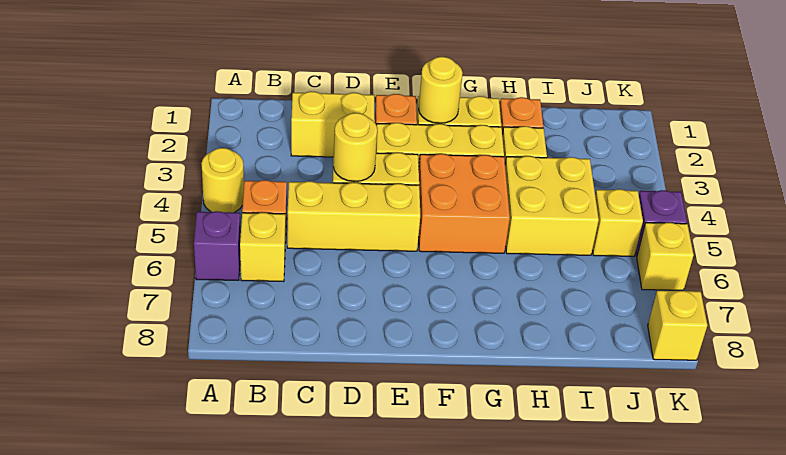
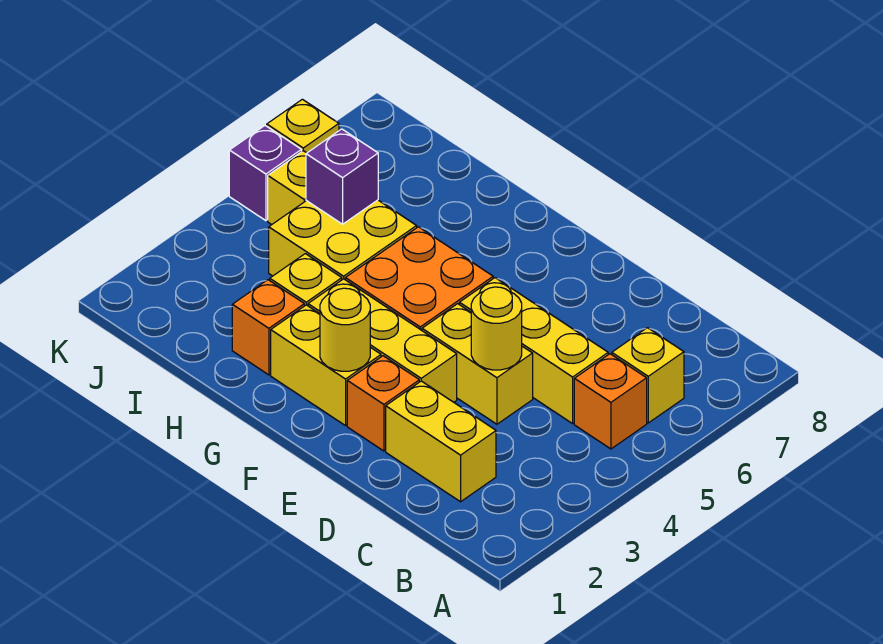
yellow 1x1 round brick [201,148,244,213] -> none
purple 1x1 brick [194,211,241,280] -> purple 1x1 brick moved to [306,129,378,224]
yellow 1x1 brick [648,290,707,360] -> none

